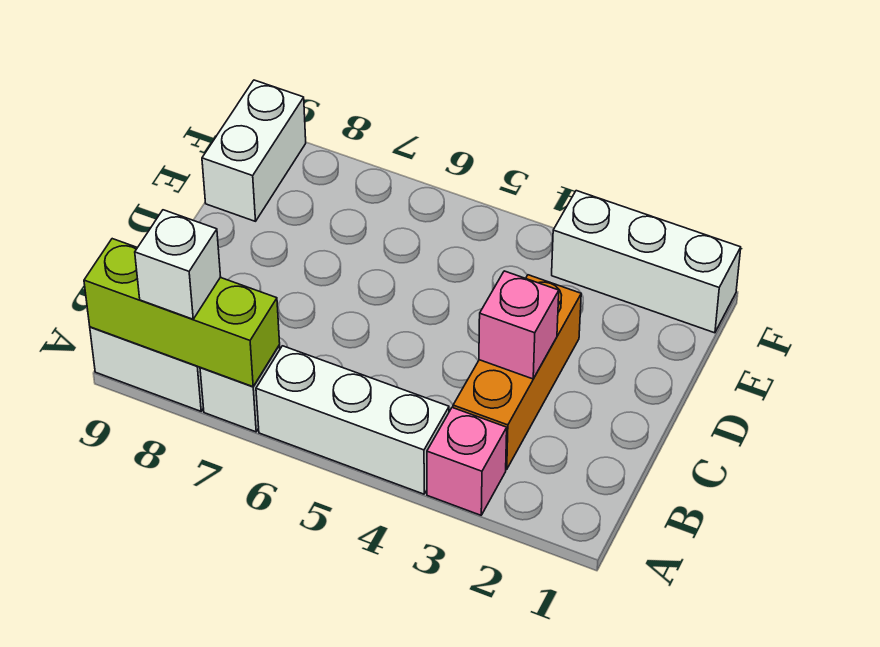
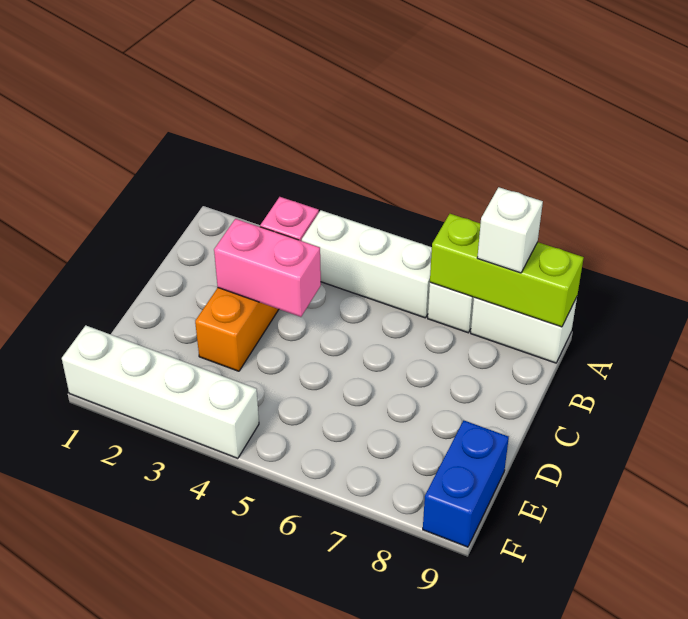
pink 1x1 brick [479,271,559,379] -> pink 1x2 brick [214,219,321,317]
white 1x2 brick [202,80,306,221] -> blue 1x2 brick [423,421,509,547]
white 1x3 brick [552,191,741,333] -> white 1x4 brick [62,325,259,458]

